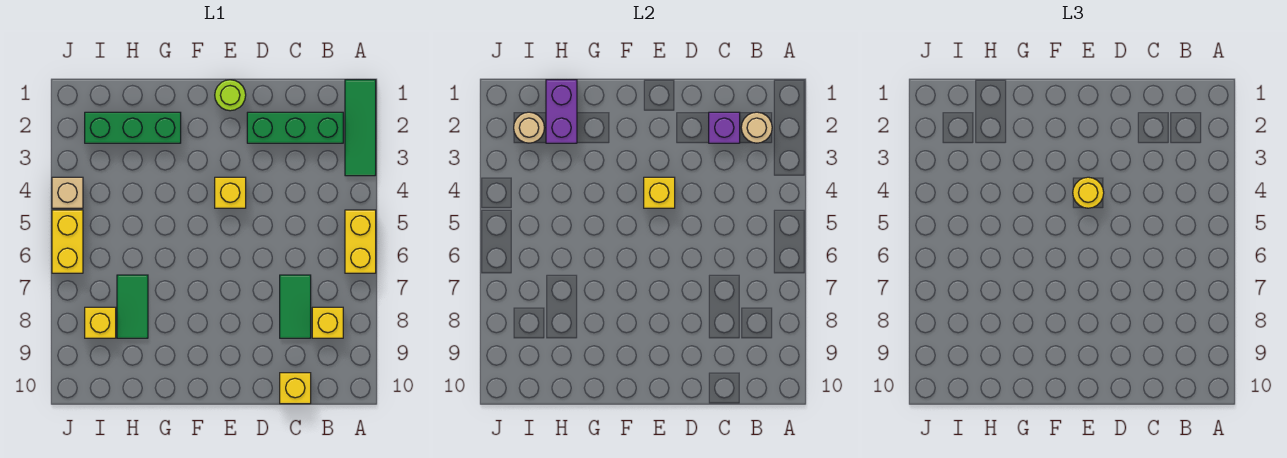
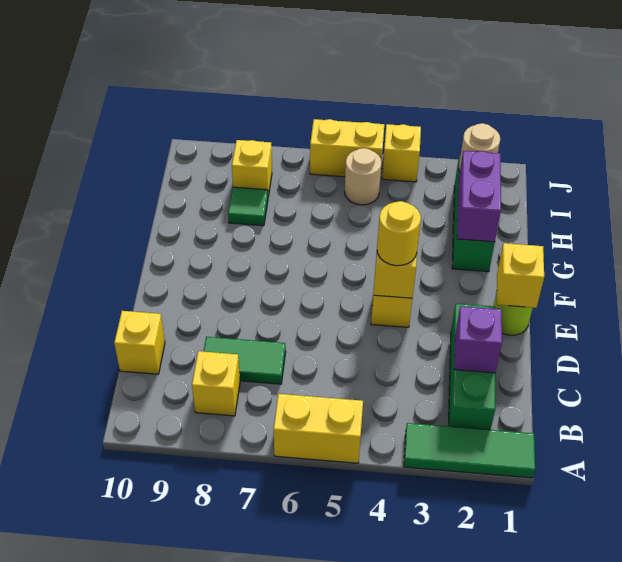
tan 1x1 round brick [741,112,772,143] -> tan 1x1 round brick moved to [345,148,381,205]
none -> yellow 1x1 brick [497,243,544,308]
purple 1x2 brick [546,80,577,143] -> purple 1x2 brick turned to [457,151,501,242]
green 1x2 tile [117,275,148,338] -> green 1x1 tile [228,187,268,226]
tan 1x1 brick [52,177,83,208] -> yellow 1x1 brick [382,124,421,182]

